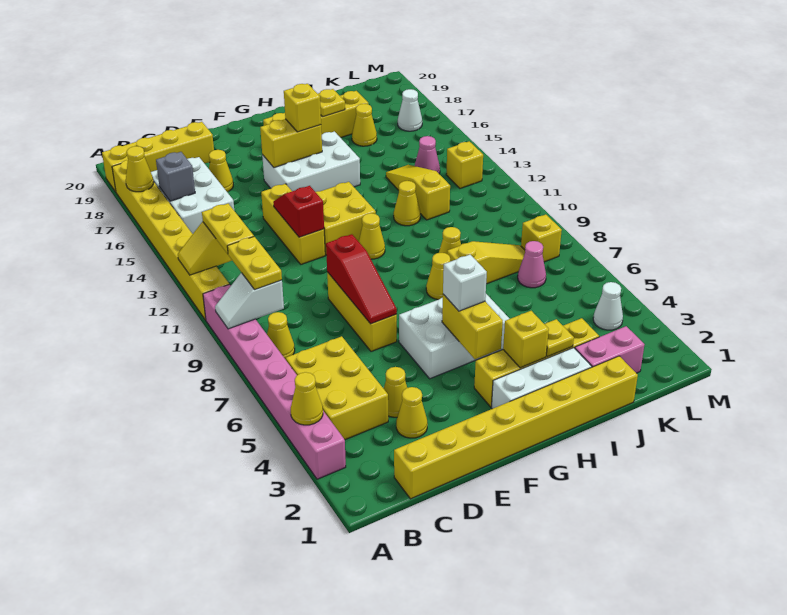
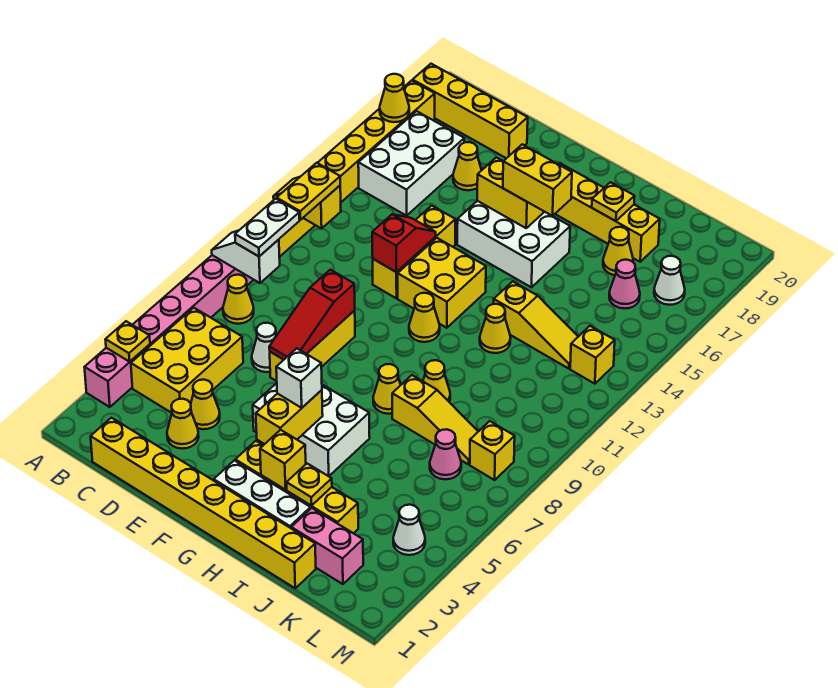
yellow 1x1 cone [291,372,323,425] -> yellow 1x1 plate [105,321,150,362]
yellow 1x2 plate [227,237,282,290] -> white 1x2 plate [235,199,300,256]
grey 1x1 brick [156,152,195,201] -> none
none -> white 1x1 cone [252,323,276,372]
yellow 1x1 brick [284,84,321,132] -> yellow 1x2 brick [503,144,572,216]
yellow 1x3 slope [386,165,450,220] -> yellow 1x3 slope turned to [494,281,578,369]
pink 1x1 cone [415,136,440,174] -> pink 1x1 cone moved to [609,260,640,309]

